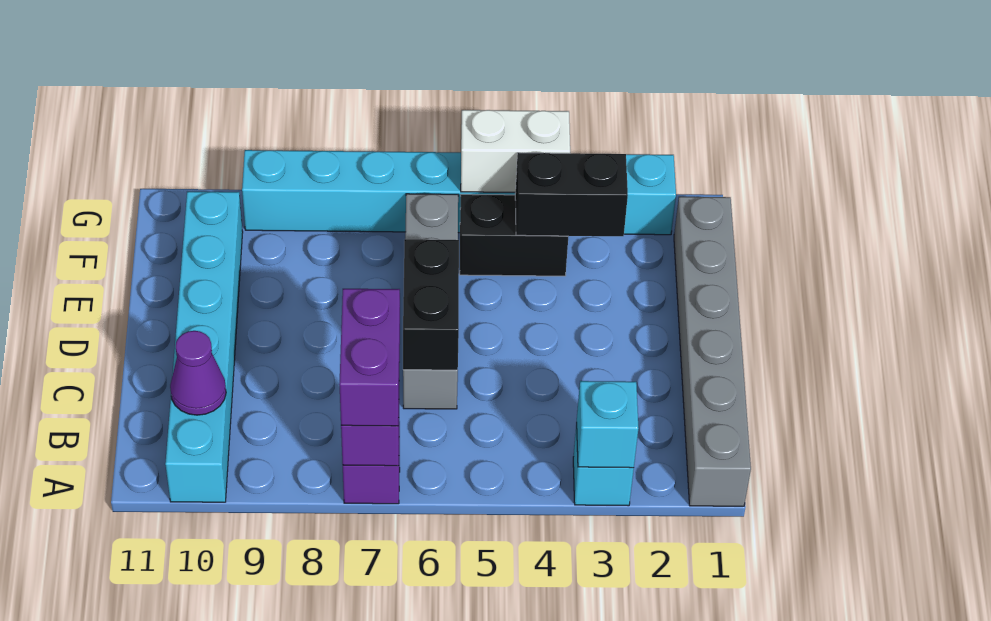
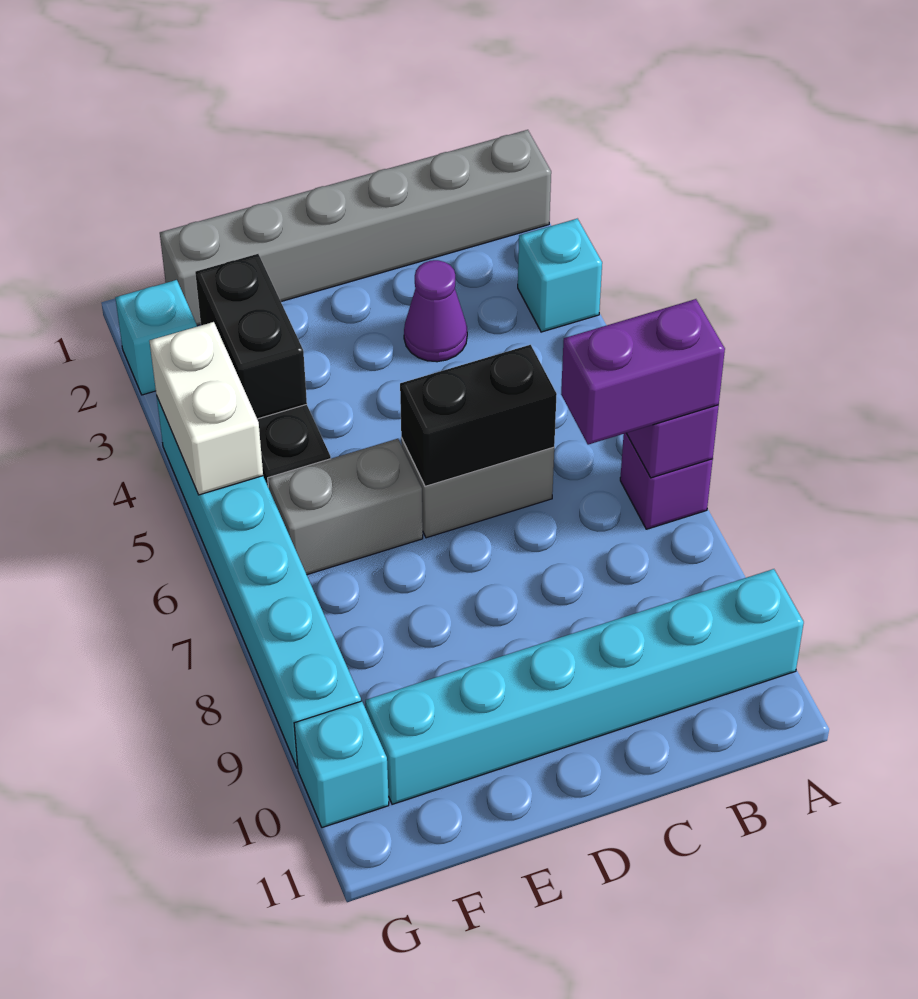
cyan 1x1 brick [577,381,638,468] -> cyan 1x1 brick moved to [294,701,389,828]
purple 1x1 cone [170,331,226,415] -> purple 1x1 cone moved to [404,260,467,362]

